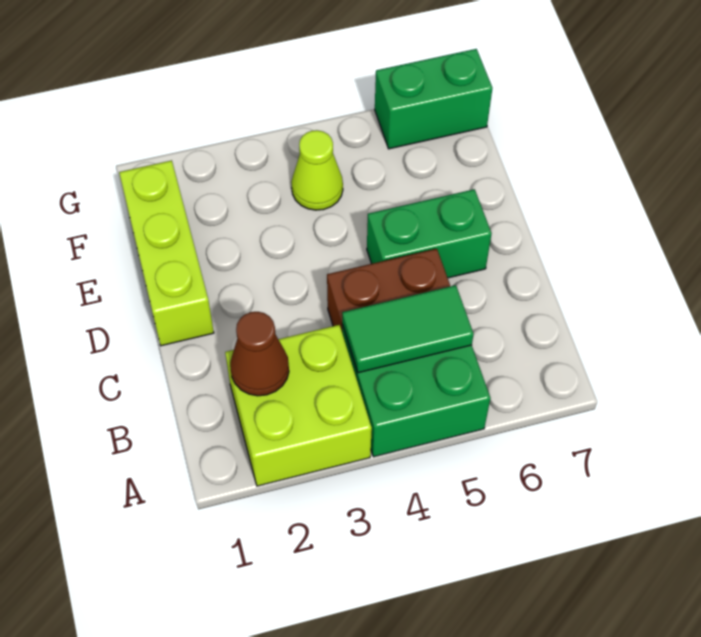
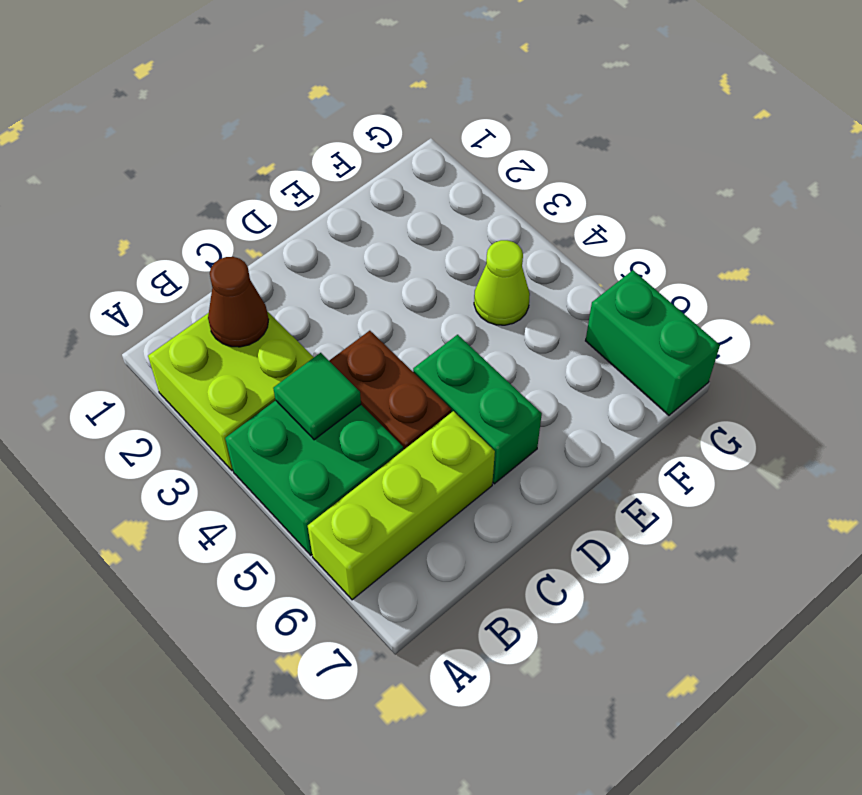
green 1x2 tile [342,285,474,373] -> green 1x1 tile [273,353,361,440]
lime 1x3 brick [119,160,214,346] -> lime 1x3 brick moved to [308,411,495,600]

